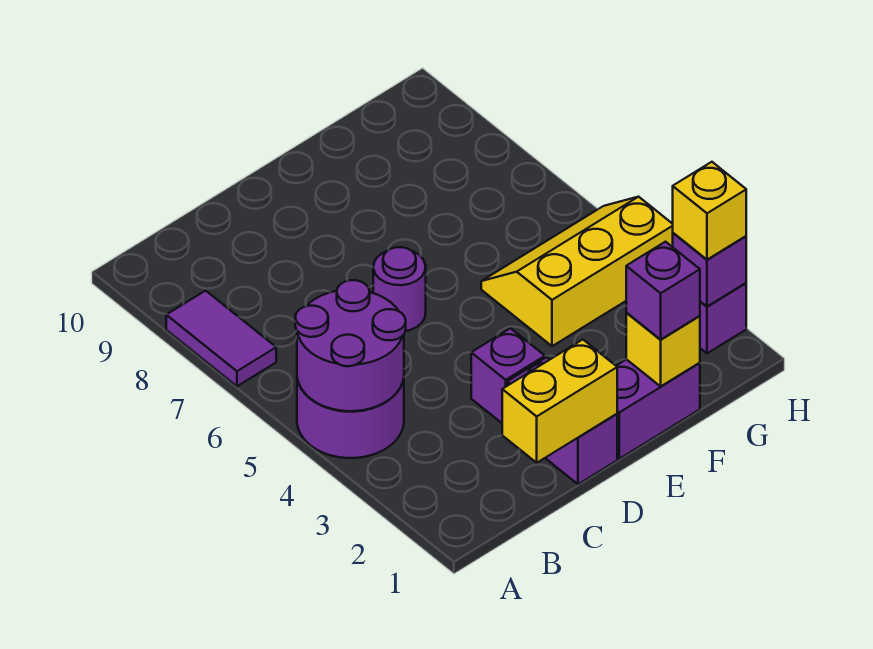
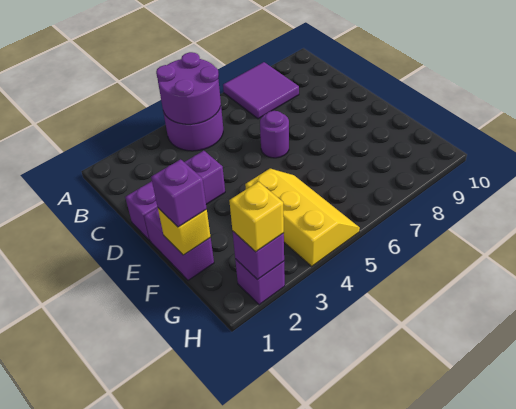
purple 1x2 tile [166,291,276,386] -> purple 2x2 tile [223,62,299,119]
yellow 1x2 brick [502,340,617,463] -> none

